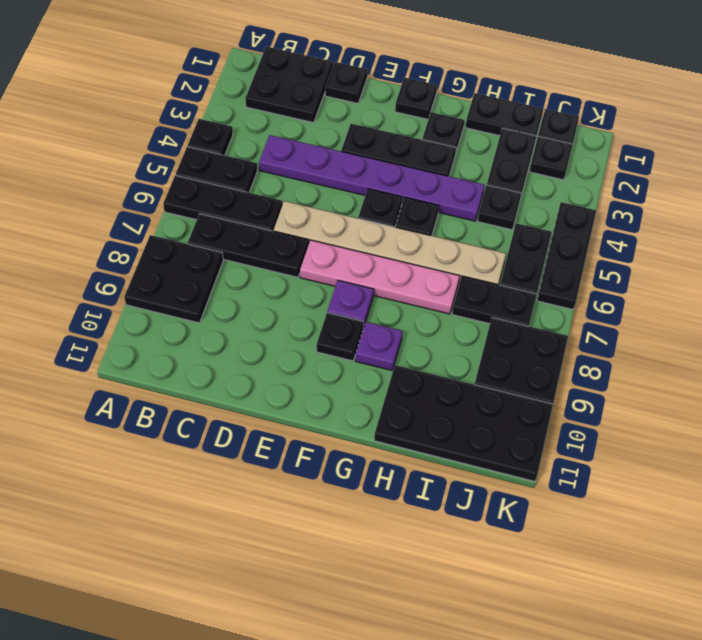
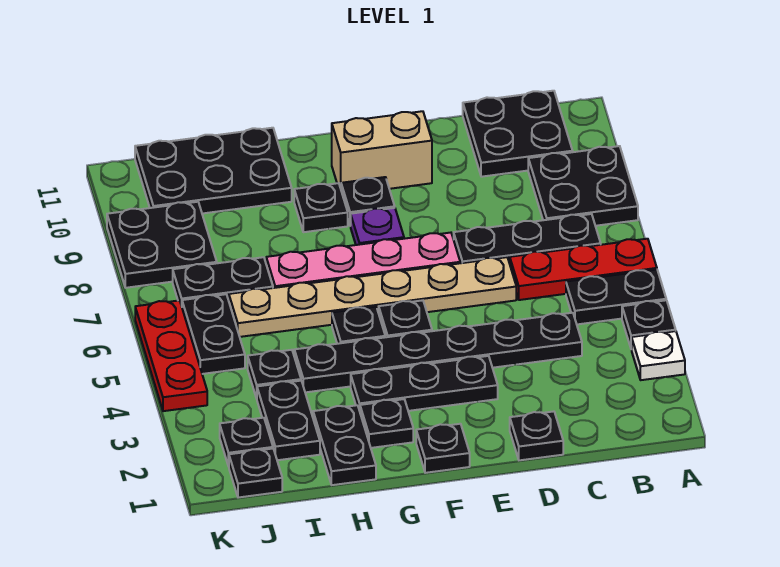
none -> white 1x1 plate [632,331,685,380]
black 1x3 plate [163,175,282,231] -> red 1x3 plate [510,239,657,300]
black 2x2 plate [245,47,333,123] -> black 2x2 plate moved to [463,91,573,177]
purple 1x6 plate [259,135,485,221] -> black 1x6 plate [294,313,582,392]
none -> tan 1x2 brick [332,111,432,189]
purple 1x1 plate [355,322,403,370] -> black 1x1 plate [294,183,348,232]
black 1x2 plate [465,93,543,137] -> black 1x2 plate turned to [313,405,376,485]
black 2x4 plate [374,365,553,481] -> black 2x3 plate [135,128,292,214]
black 1x3 plate [537,202,596,309] -> red 1x3 plate [135,300,207,411]

